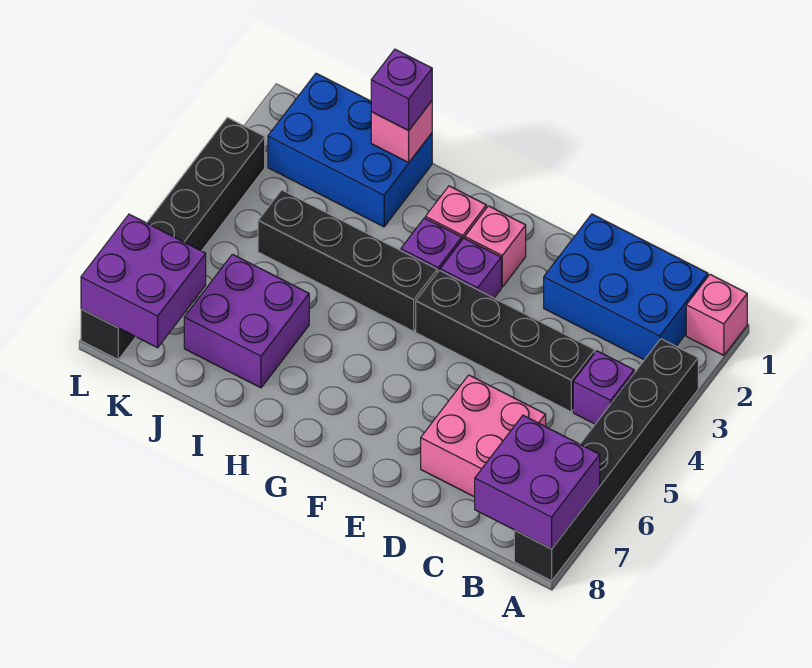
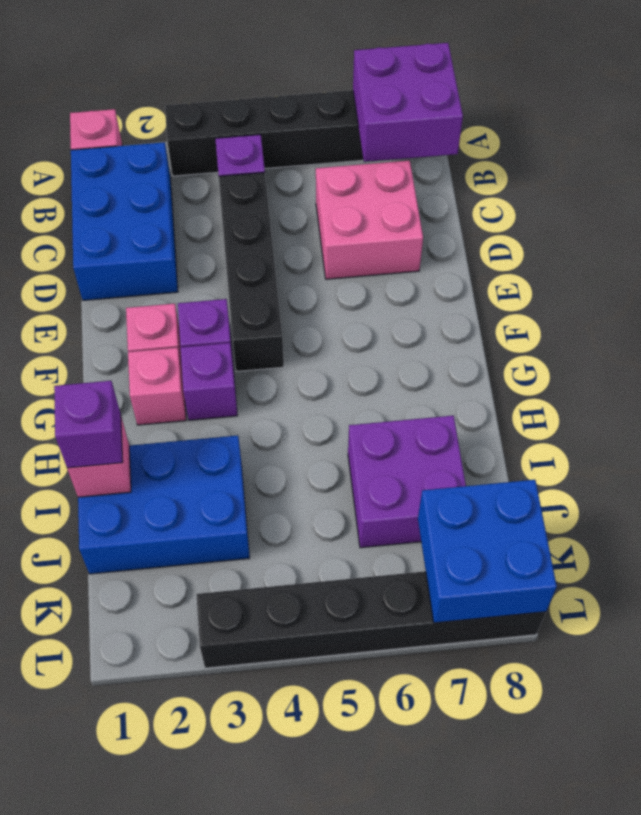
black 1x4 brick [258,190,437,331] -> none
blue 2x3 brick [268,73,432,227] -> blue 2x3 brick turned to [78,436,250,574]
purple 2x2 brick [81,214,206,348] -> blue 2x2 brick [418,480,557,623]

